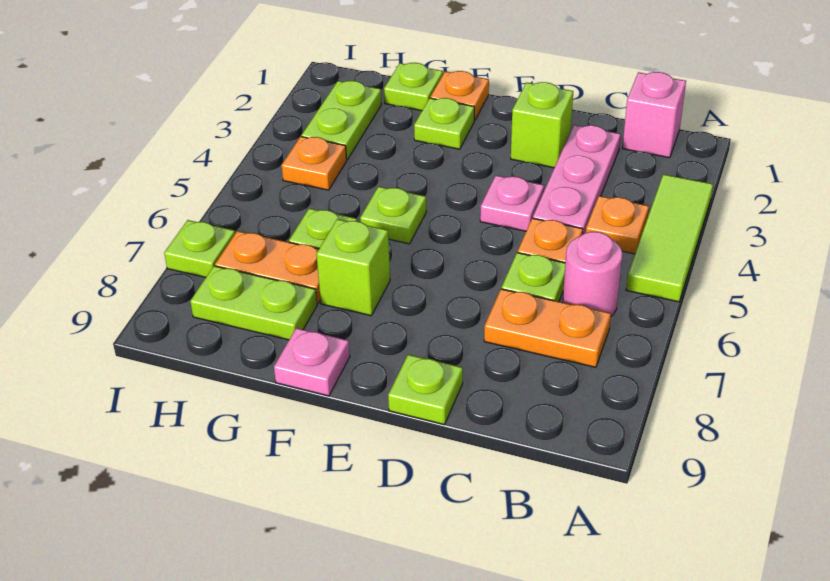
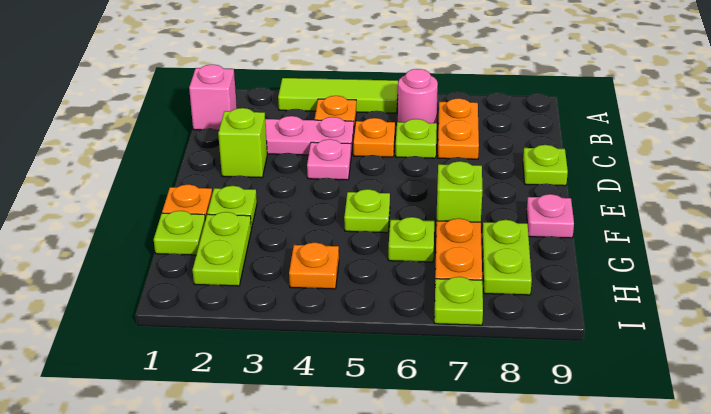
lime 1x2 plate [301,81,382,160] -> lime 1x2 plate turned to [193,212,251,286]

